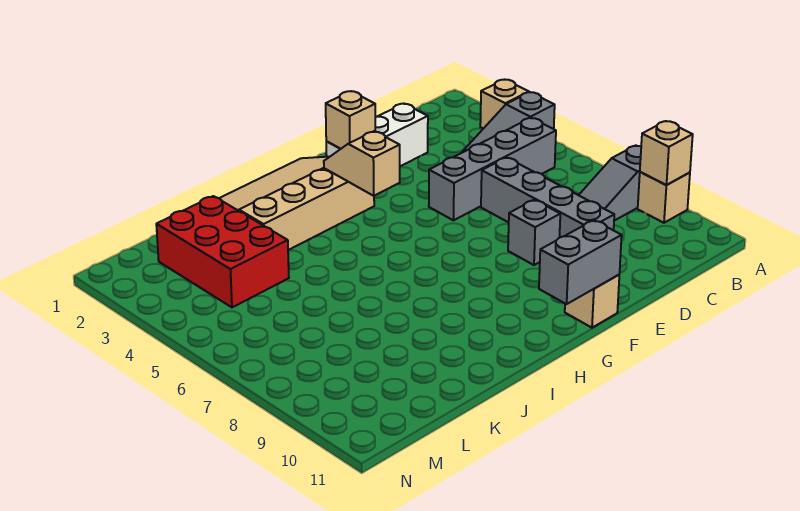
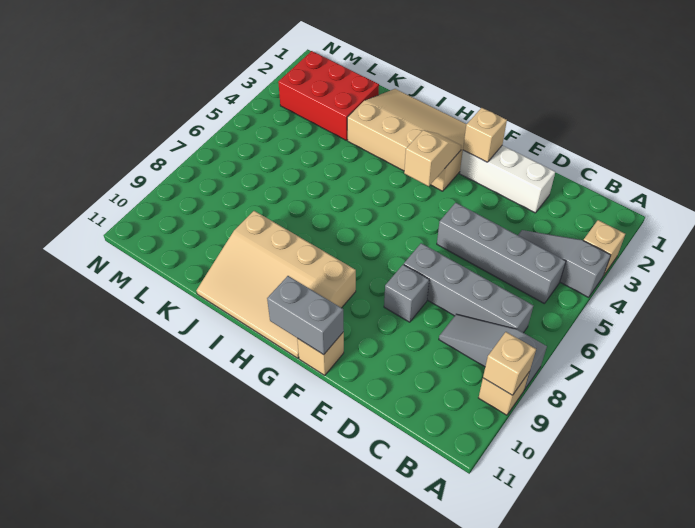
grey 1x4 brick [481,158,614,238] -> grey 1x4 brick turned to [404,243,533,333]
none -> tan 3x4 slope [196,211,356,358]
red 2x3 brick [156,196,289,307] -> red 2x3 brick turned to [278,51,379,140]

